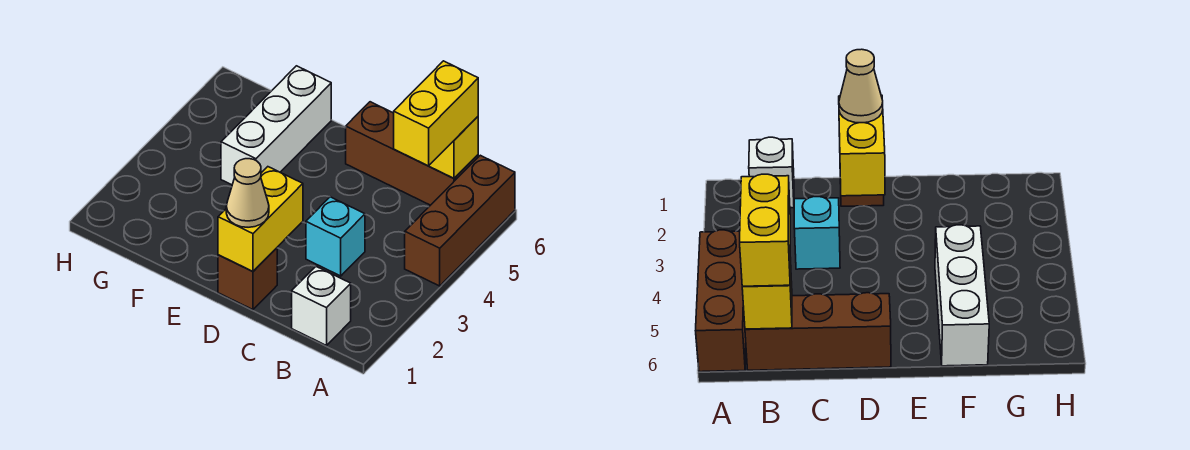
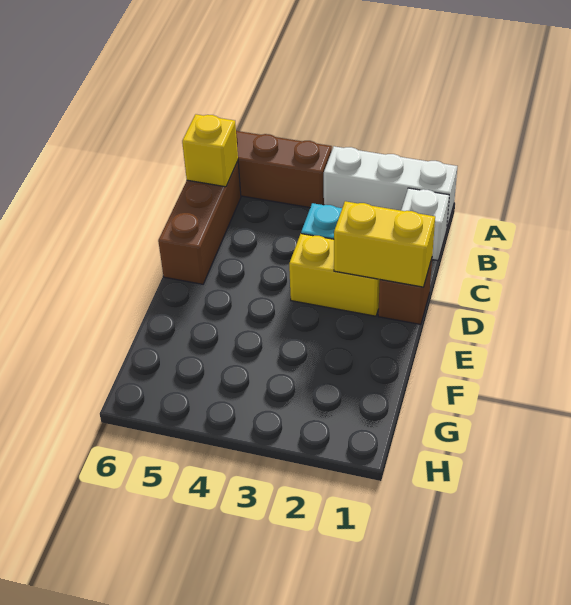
yellow 1x2 brick [394,61,478,166] -> yellow 1x2 brick moved to [289,234,380,316]
tan 1x1 cone [226,159,269,227] -> none
white 1x3 brick [221,66,331,185] -> white 1x3 brick moved to [324,146,457,228]

